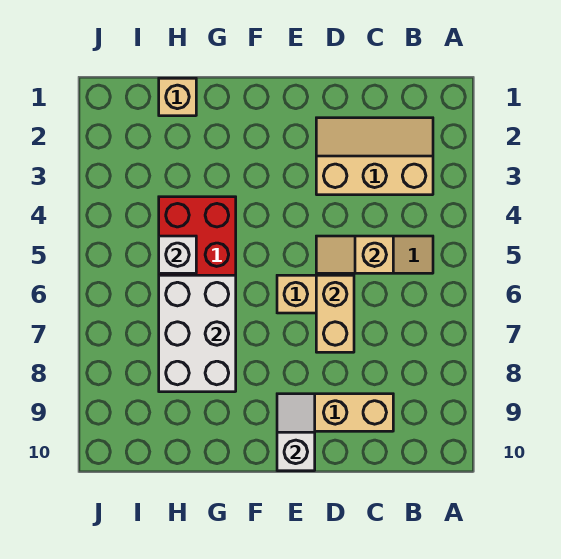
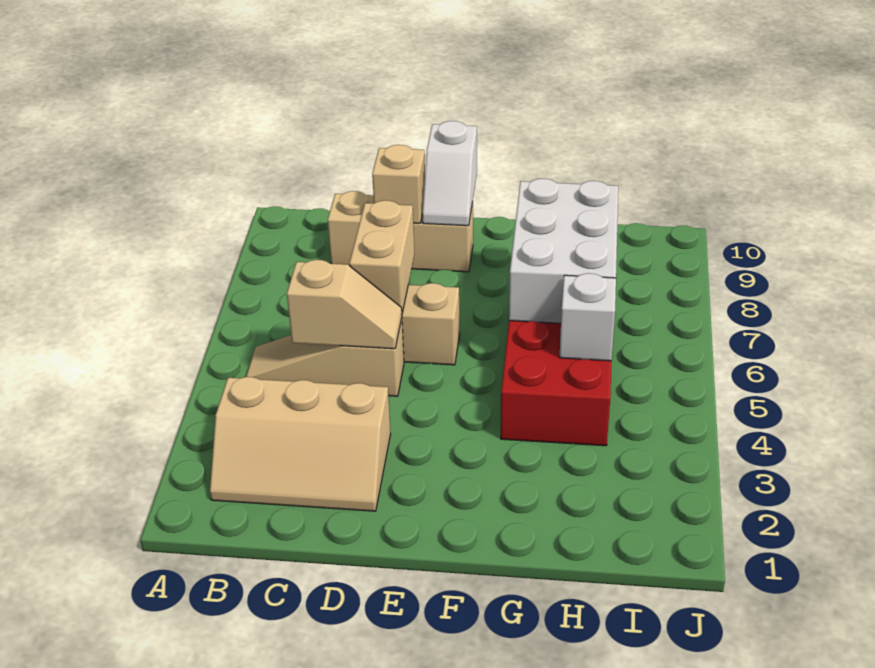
tan 1x1 brick [159,78,196,116] -> tan 1x1 brick moved to [372,145,425,223]

